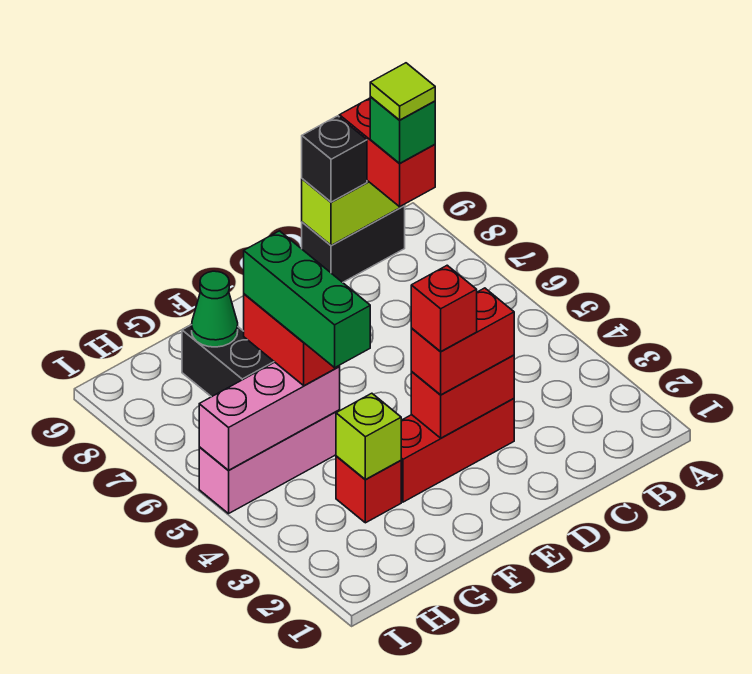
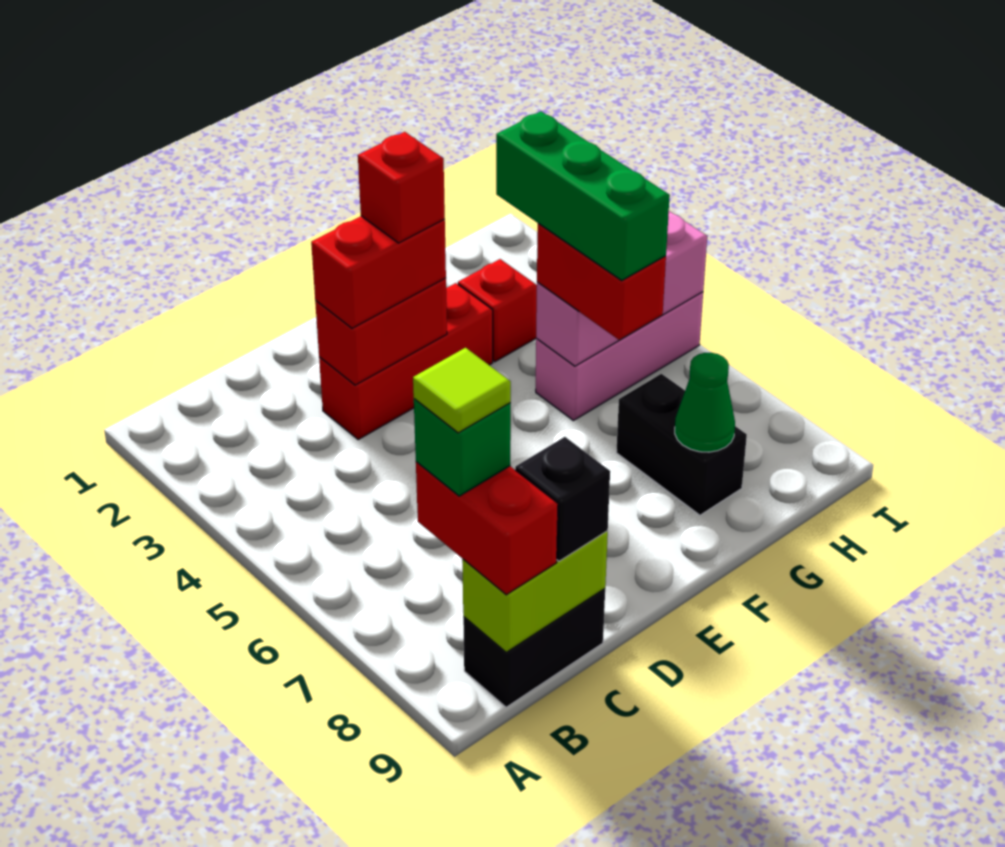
lime 1x1 brick [336,393,401,479] -> none

